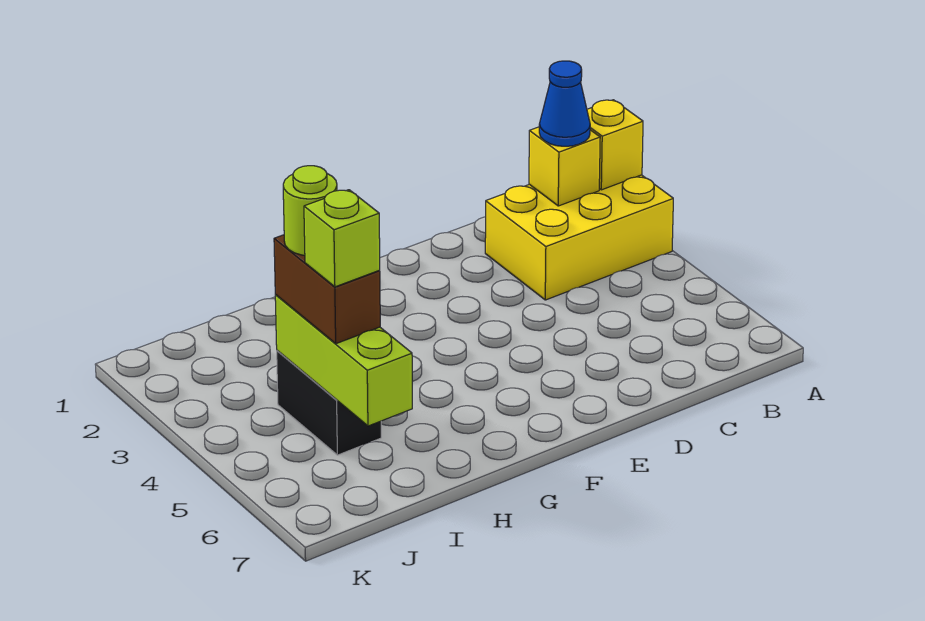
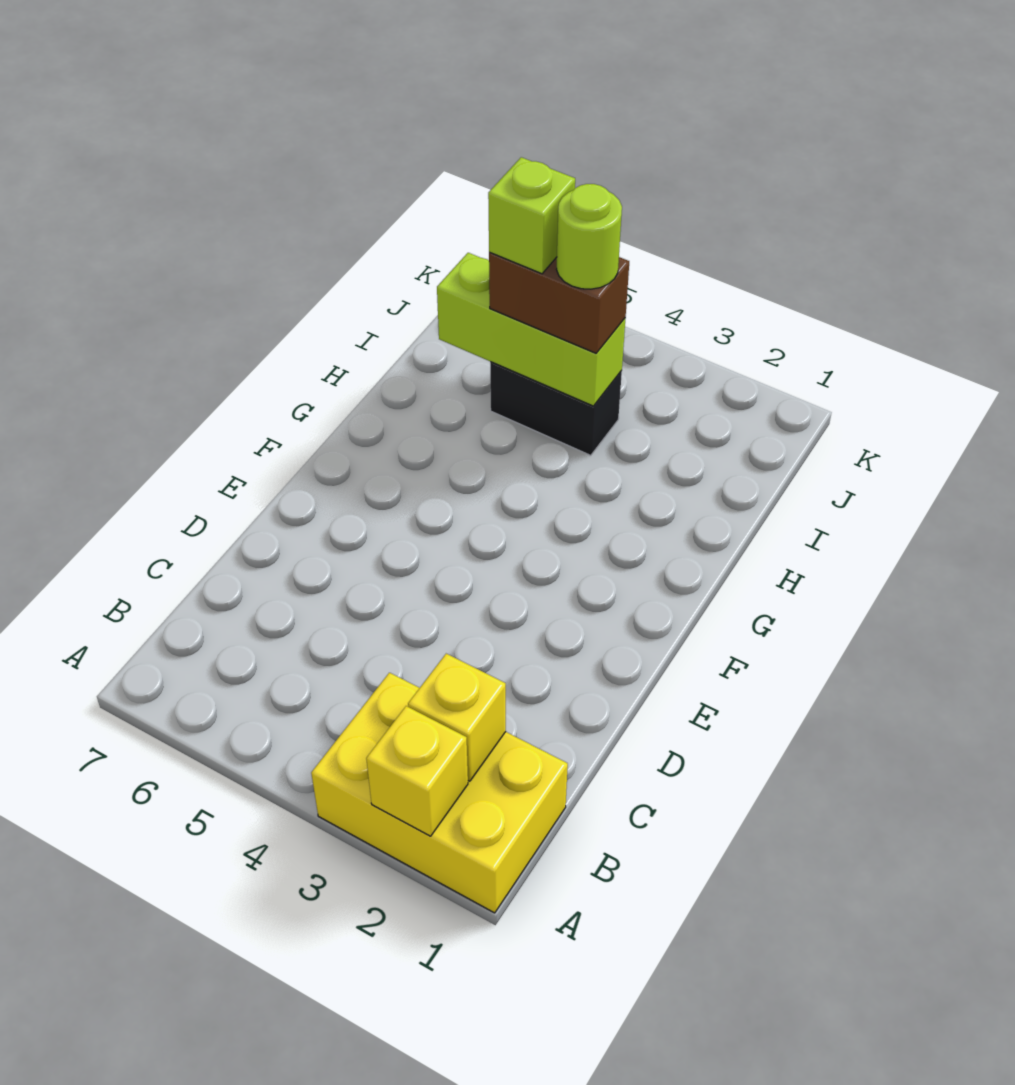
yellow 2x3 brick [485,175,673,300] -> yellow 2x3 brick turned to [311,673,568,913]
blue 1x1 cone [539,61,590,146] -> none

